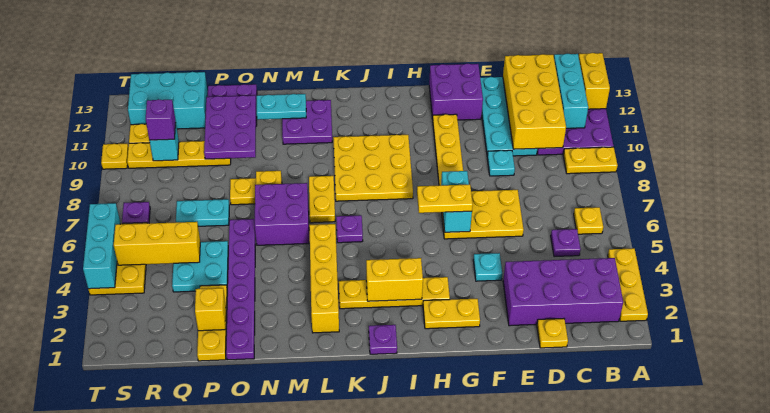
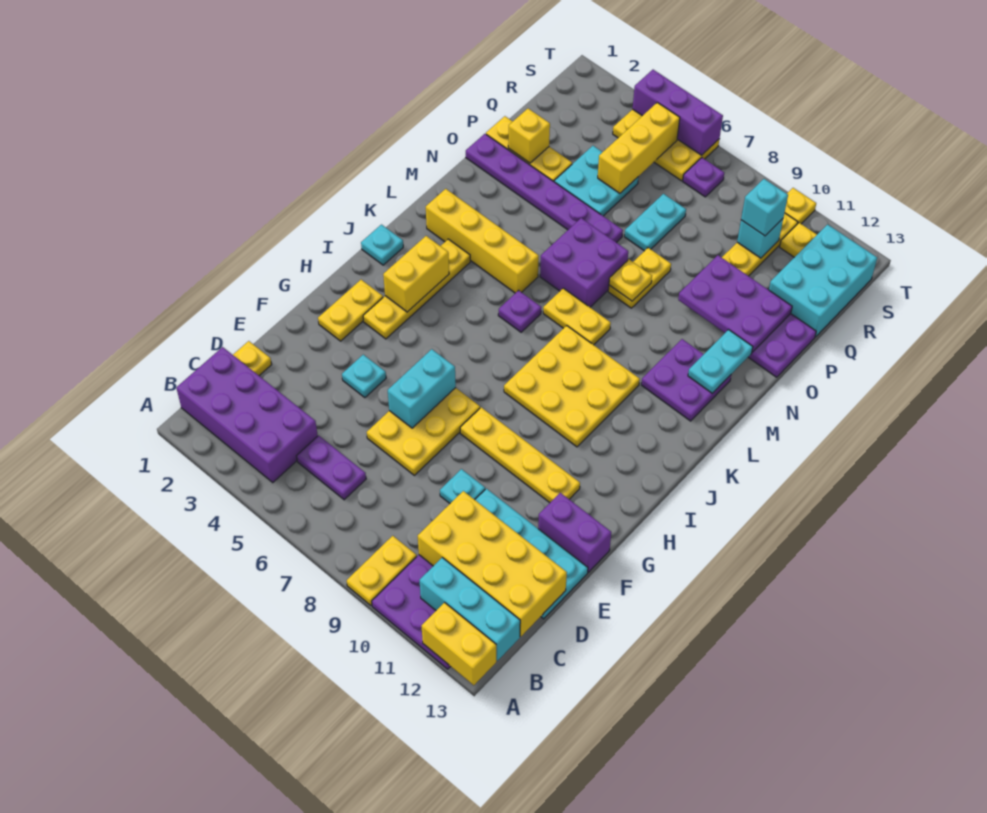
yellow 1x3 plate [608,248,648,321] -> none
purple 2x4 brick [503,258,623,326] -> purple 2x4 brick turned to [176,347,318,482]
yellow 1x1 plate [574,207,603,234] -> none
purple 1x1 plate [551,229,581,257] -> purple 1x2 plate [297,435,366,500]
purple 2x2 brick [429,64,483,120] -> purple 1x2 brick [538,493,611,572]
cyan 1x2 brick [441,171,472,232] -> cyan 1x2 brick turned to [388,349,456,428]
yellow 1x2 plate [417,184,473,213] -> none
purple 1x1 plate [369,325,397,354] -> cyan 1x1 plate [361,225,403,265]
purple 1x1 brick [146,99,176,140] -> cyan 1x1 brick [741,179,788,236]
cyan 1x3 brick [83,203,120,289] -> purple 1x3 brick [633,70,723,155]

